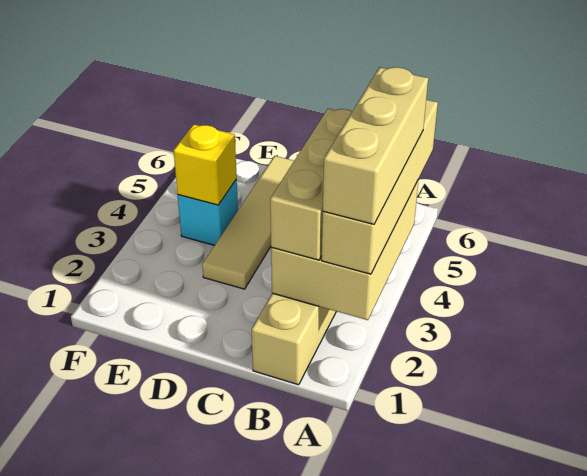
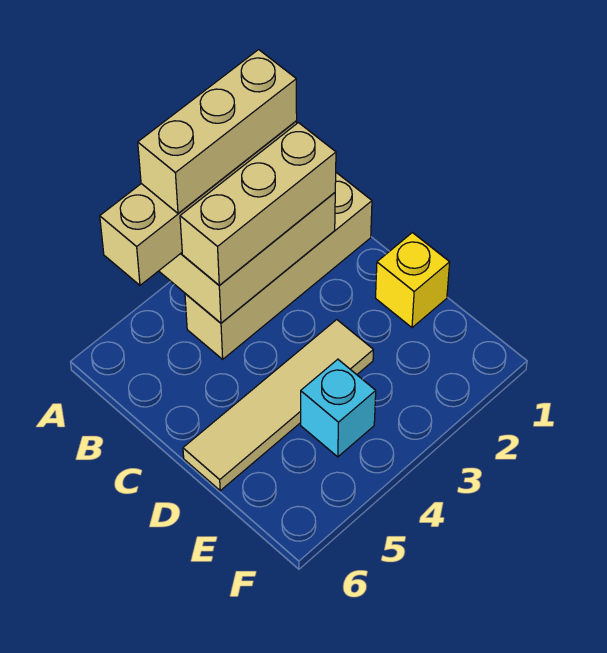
yellow 1x1 brick [174,124,237,205] -> yellow 1x1 brick moved to [376,233,450,328]

